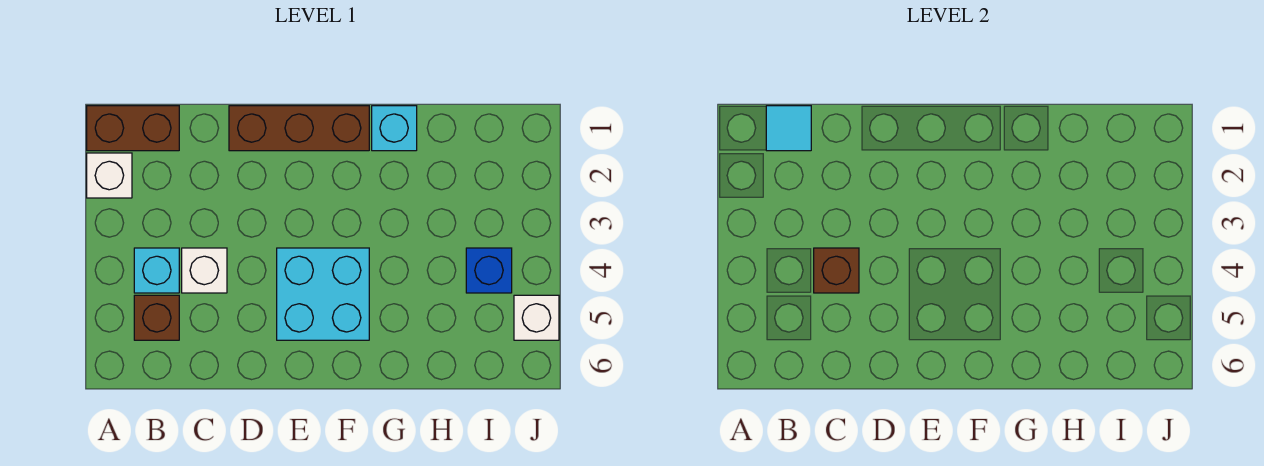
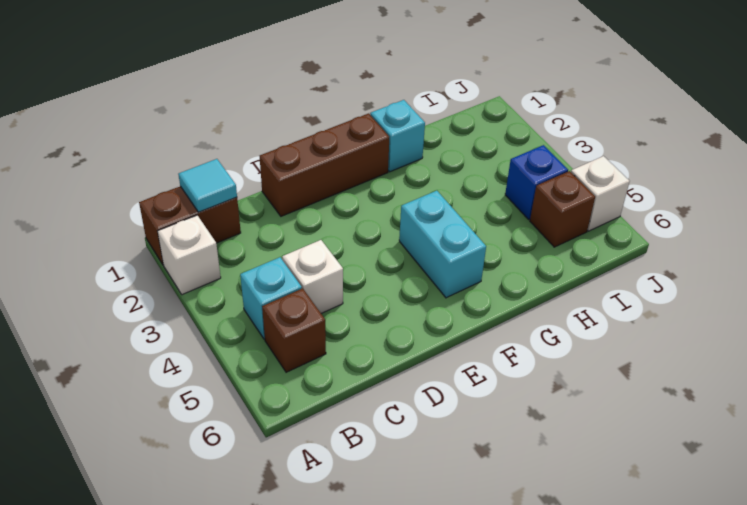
brown 1x1 brick [814,248,859,293] -> brown 1x1 brick moved to [530,171,595,247]
cyan 2x2 brick [277,248,369,340] -> cyan 1x2 brick [399,191,486,298]

